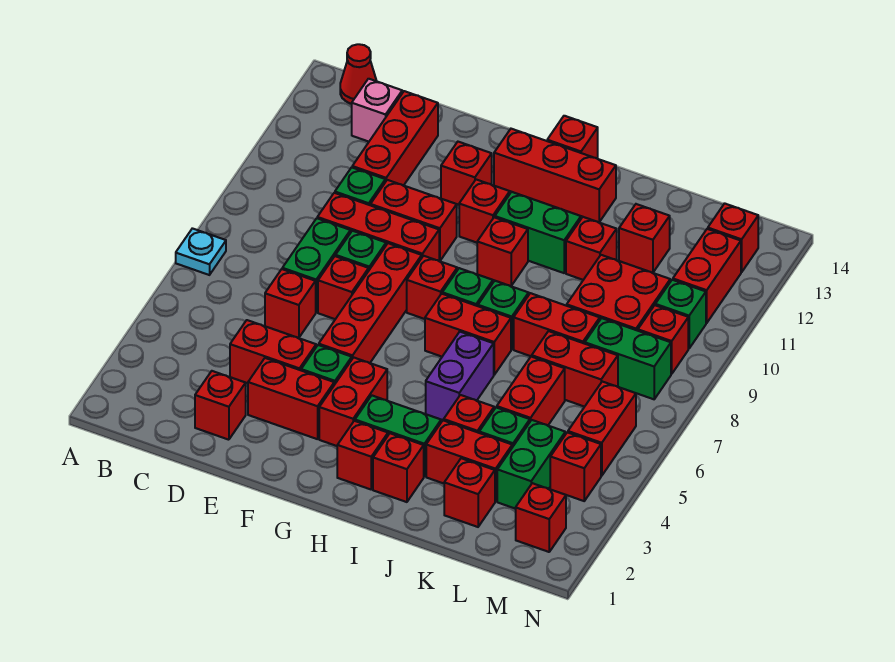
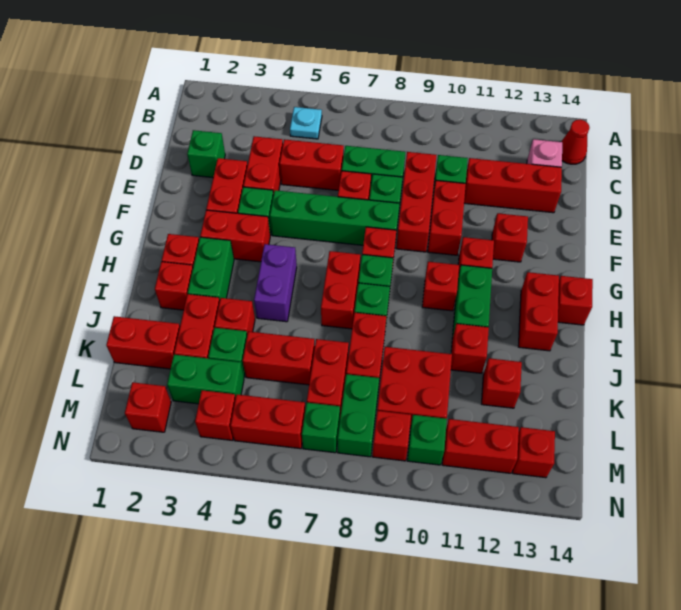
cyan 1x1 plate [176,228,226,275] -> cyan 1x1 plate moved to [290,107,322,139]
red 1x1 brick [195,371,246,440] -> green 1x1 brick [187,130,225,178]
red 1x1 brick [265,269,316,338] -> red 1x2 brick [280,139,344,190]
red 1x4 brick [319,243,422,363] -> green 1x4 brick [270,190,400,245]
red 1x3 brick [494,129,616,222] -> red 1x2 brick [518,272,559,351]
purple 1x2 brick [426,332,494,420] -> purple 1x2 brick turned to [254,244,297,322]
red 1x1 brick [444,458,495,527] -> red 1x2 brick [106,316,180,369]
none -> green 1x1 brick [302,403,340,453]

